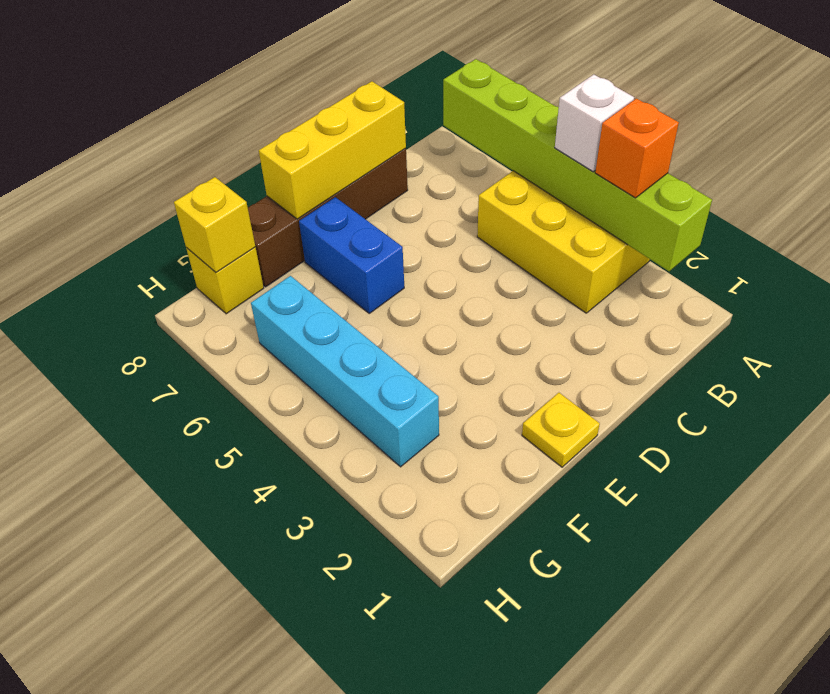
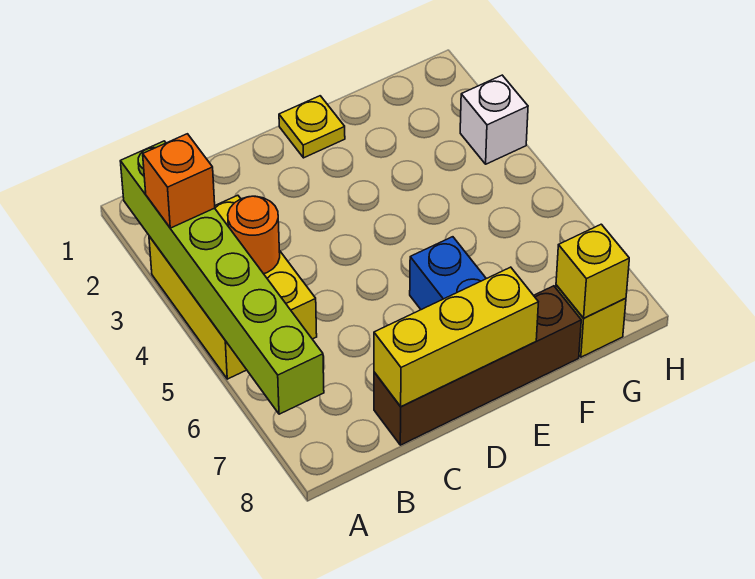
white 1x1 brick [555,74,634,172] -> white 1x1 brick moved to [460,75,528,164]
none -> orange 1x1 round brick [228,196,280,274]
cyan 1x4 brick [251,276,439,467] -> none

